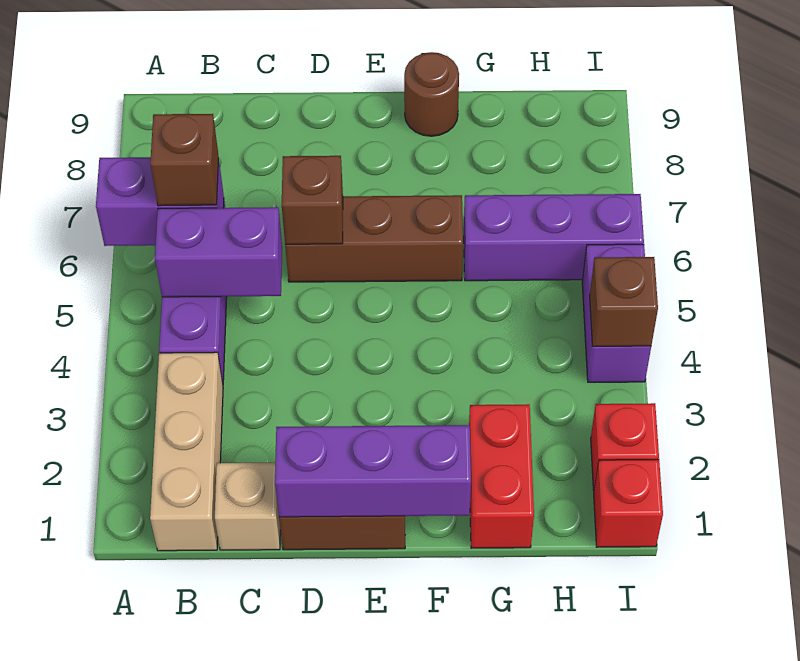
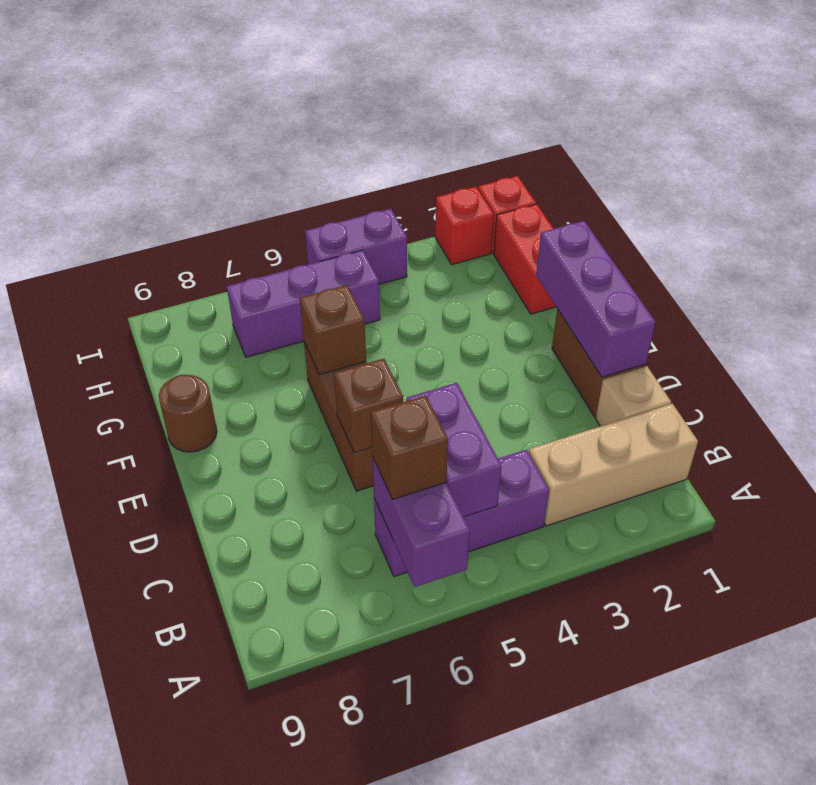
red 1x2 brick [469,404,534,548] -> red 1x2 brick turned to [494,204,556,314]
purple 1x3 brick [464,194,644,281] -> purple 1x3 brick turned to [227,250,380,357]
brown 1x1 brick [590,257,658,346] -> brown 1x1 brick moved to [300,285,366,375]

